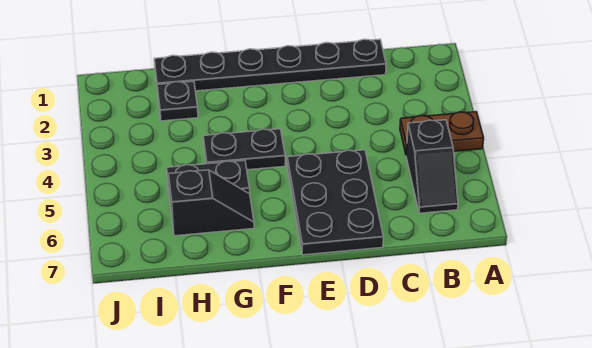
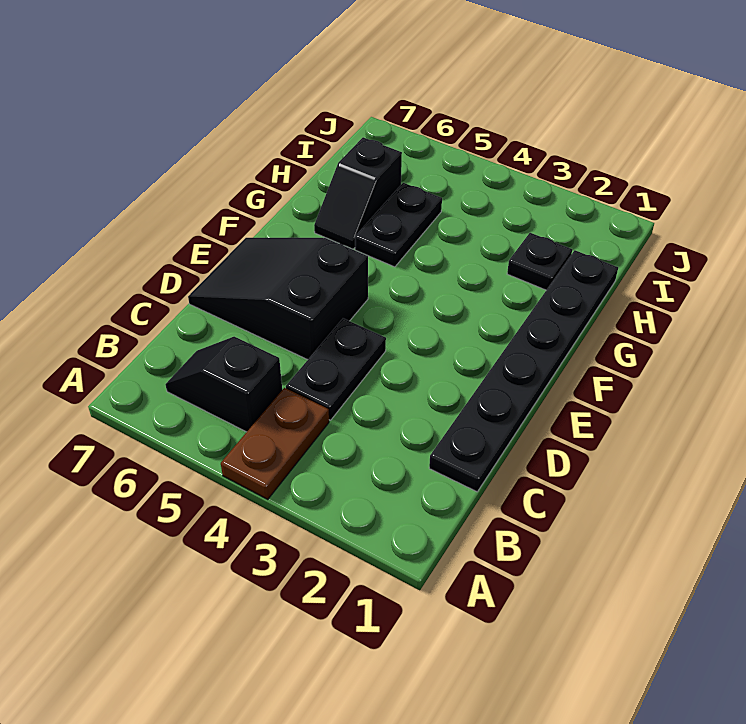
black 2x3 plate [287,150,383,255] -> black 2x3 slope [188,238,368,360]
black 1x2 plate [203,129,285,170] -> black 1x2 plate moved to [286,318,386,420]

